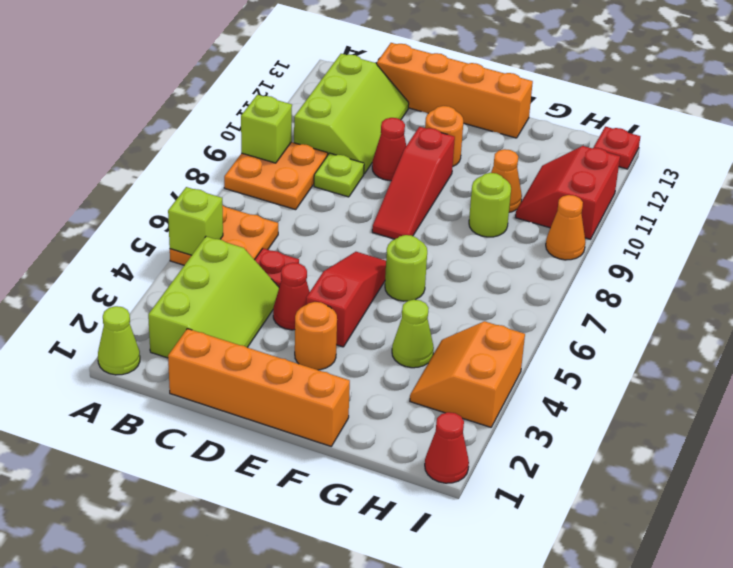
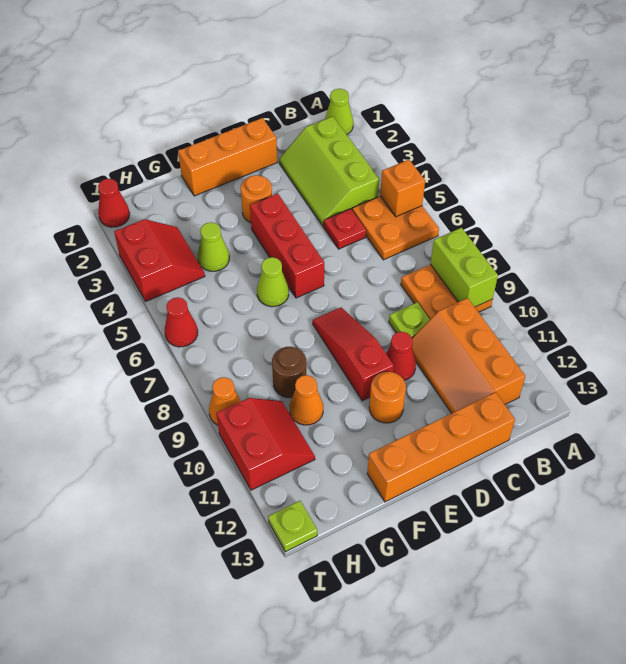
lime 1x1 brick [168,187,223,255] -> orange 1x1 brick [380,160,425,217]
lime 1x1 brick [241,95,292,163] -> lime 1x2 brick [430,228,498,307]
lime 2x3 slope [294,54,409,174] -> orange 2x3 slope [412,298,525,413]
orange 1x4 brick [168,329,350,446] -> orange 1x3 brick [178,118,277,196]
red 1x1 cone [273,263,310,330] -> red 1x1 cone moved to [165,297,198,347]
red 1x3 slope [306,252,386,347] -> red 1x3 brick [250,193,324,298]
lime 1x1 round brick [385,235,427,301] -> lime 1x1 cone [257,257,289,307]
lime 1x1 round brick [469,173,511,237] -> brown 1x1 round brick [272,347,306,398]
orange 2x2 slope [410,321,525,427] -> red 2x2 slope [114,219,205,302]
red 1x1 plate [594,127,640,169] -> lime 1x1 plate [268,501,317,552]

